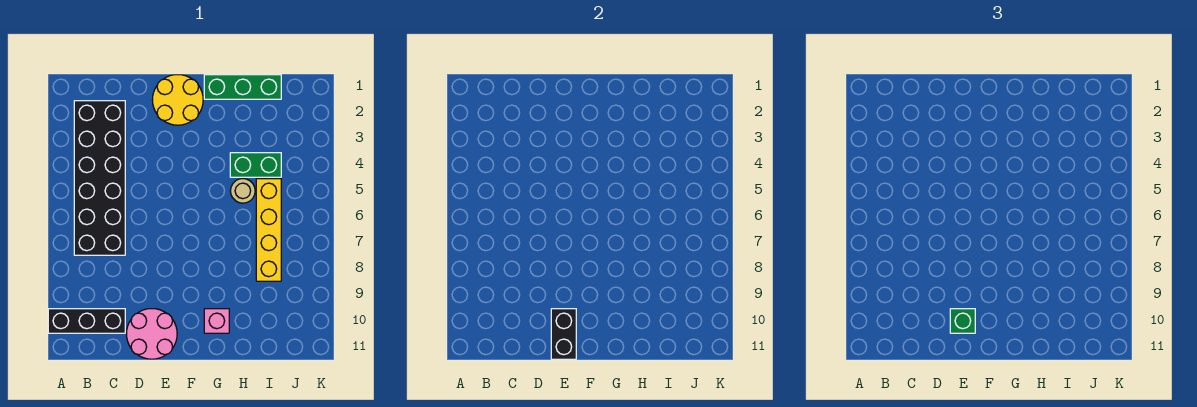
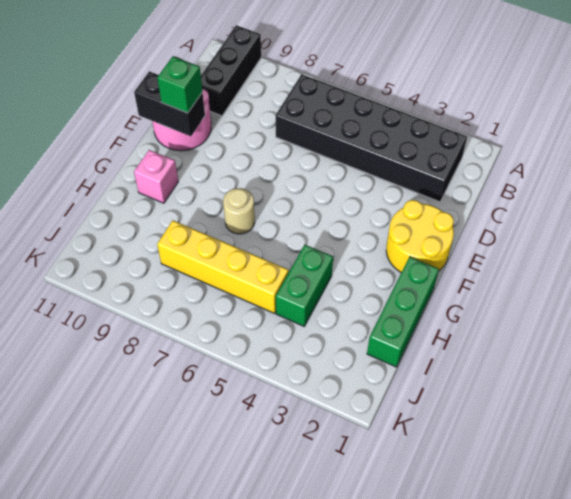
tan 1x1 round brick [231,179,255,203] -> tan 1x1 round brick moved to [223,188,255,234]

